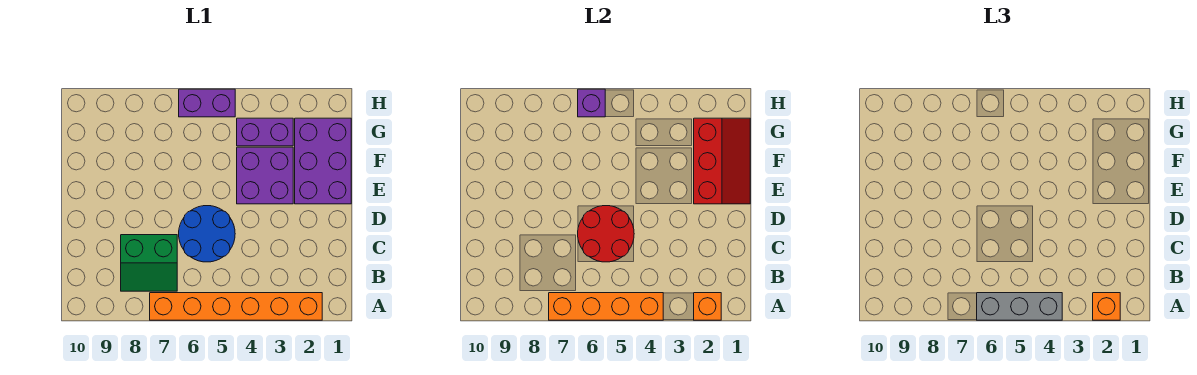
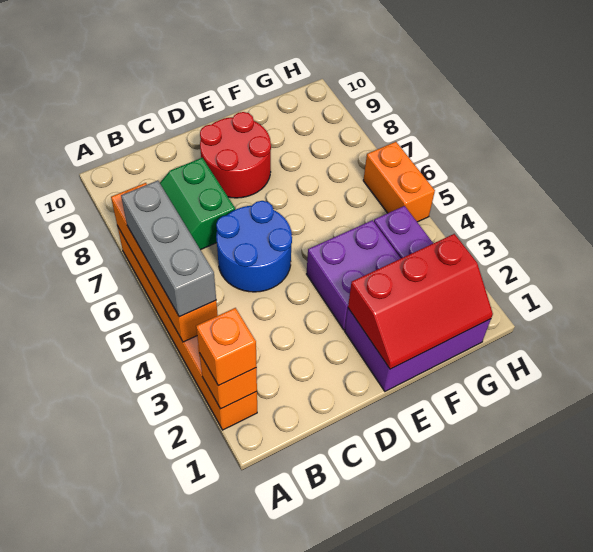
red 2x2 round brick [578,206,634,262] -> red 2x2 round brick moved to [200,112,271,198]
purple 1x2 brick [179,89,235,117] -> orange 1x2 brick [363,142,435,222]
purple 1x1 brick [578,89,605,117] -> none

